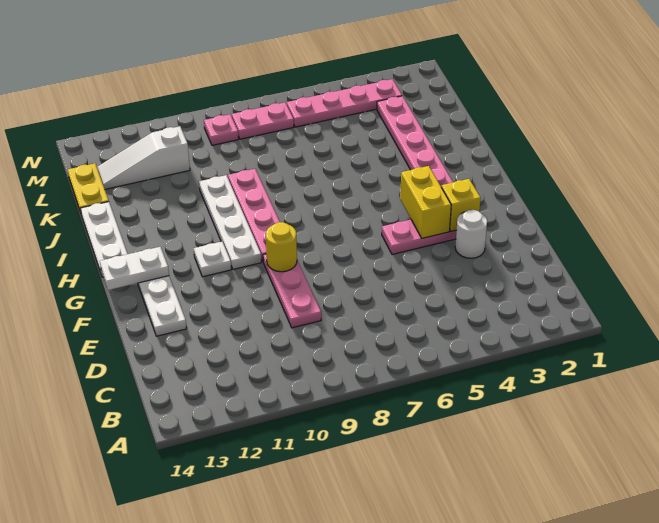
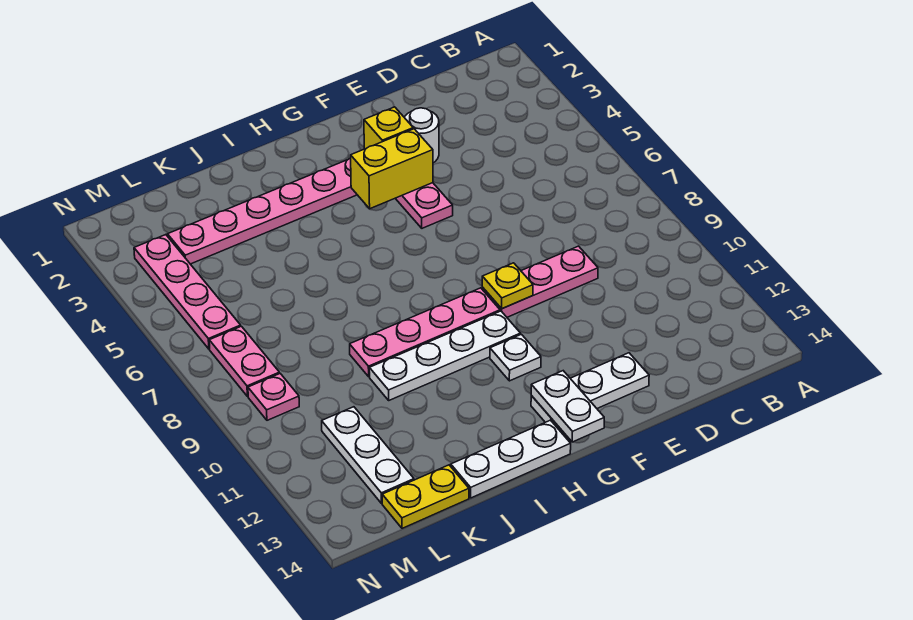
yellow 1x1 round brick [266,222,297,272] -> yellow 1x1 plate [482,263,533,309]
white 1x3 slope [98,126,190,189] -> white 1x3 plate [322,407,414,504]

